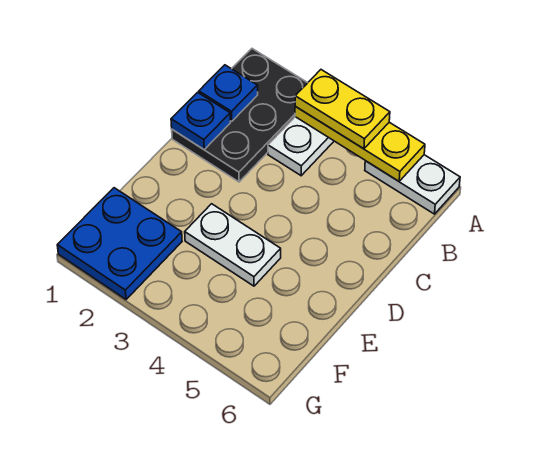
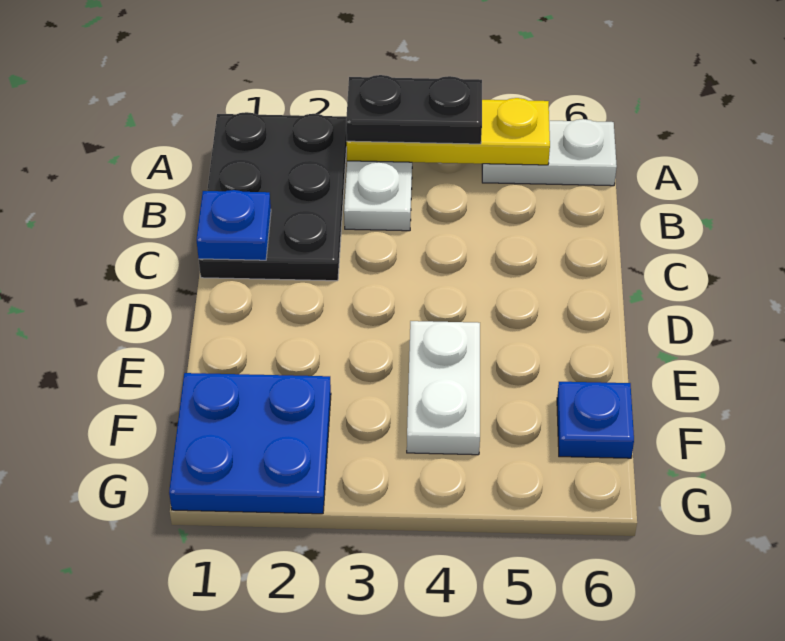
yellow 1x2 plate [295,70,390,149] -> black 1x2 plate [346,75,482,144]
blue 1x1 plate [199,65,258,121] -> blue 1x1 plate moved to [557,382,634,458]
white 1x2 plate [185,204,281,286] -> white 1x2 plate turned to [407,321,480,455]

